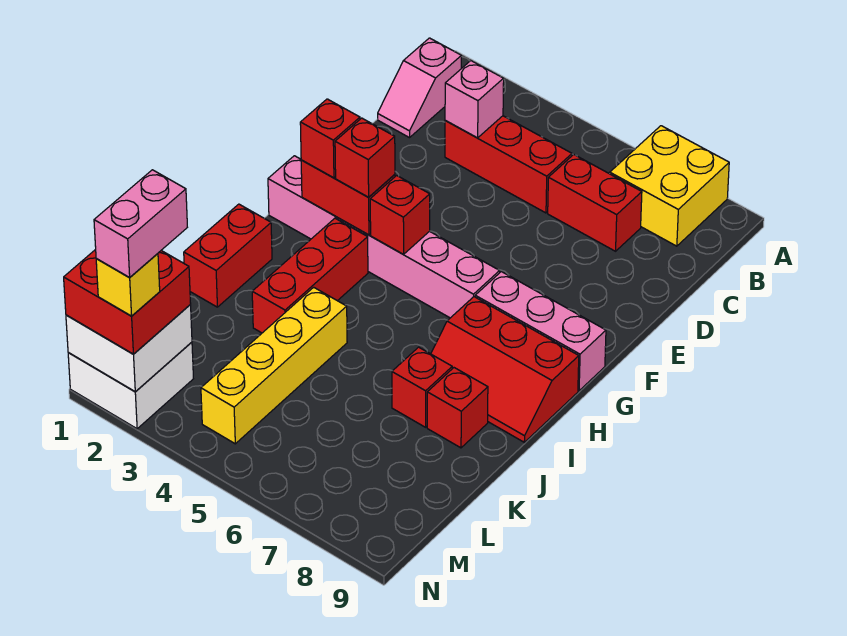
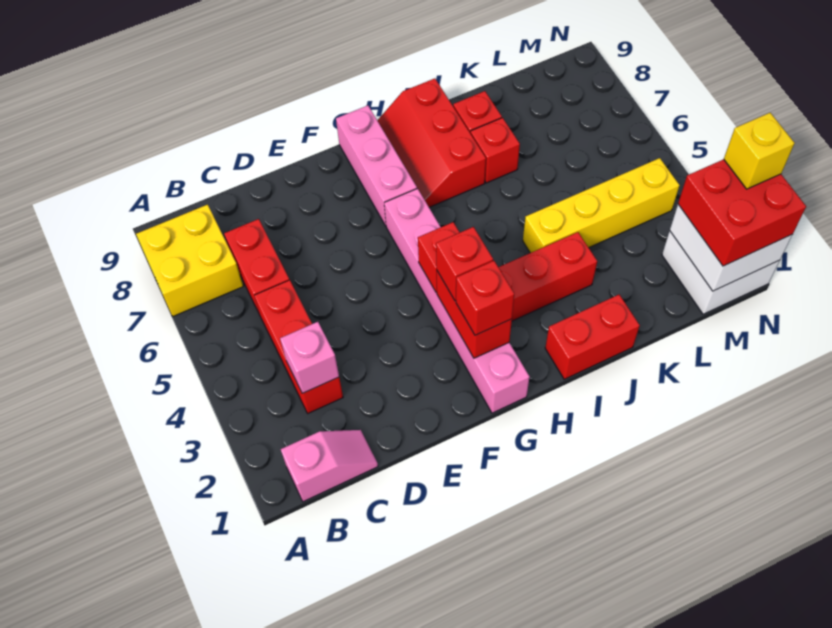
red 2x3 slope [431,297,579,442] -> red 2x3 slope turned to [377,78,486,207]
pink 1x2 brick [94,170,187,278] -> none

